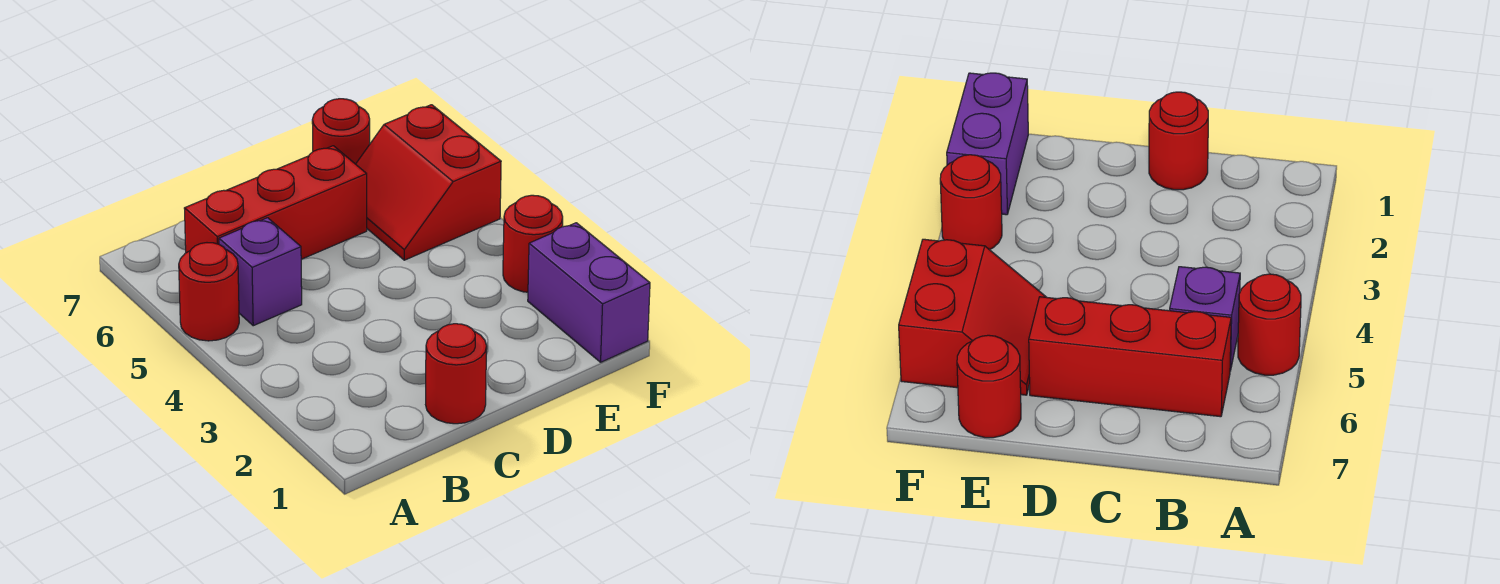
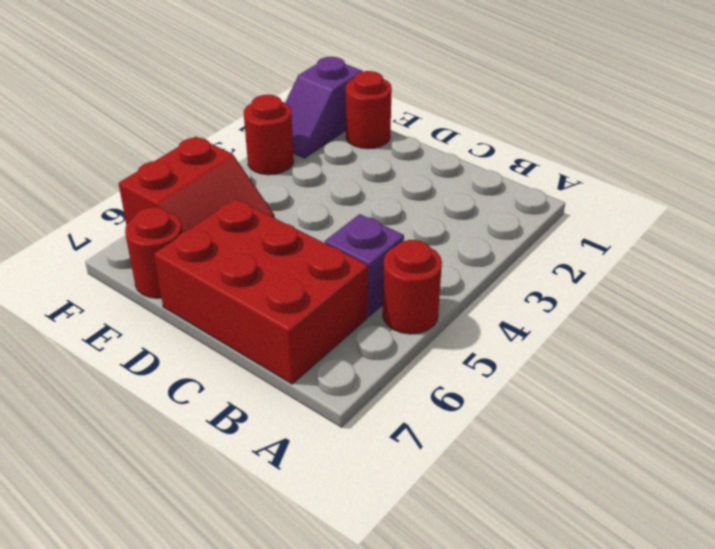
red 1x3 brick [184,146,367,259] -> red 2x3 brick [154,199,368,384]
red 1x1 round brick [426,324,487,424] -> red 1x1 round brick moved to [345,71,392,149]
purple 1x2 brick [528,223,650,362] -> purple 1x2 slope [285,57,363,158]

